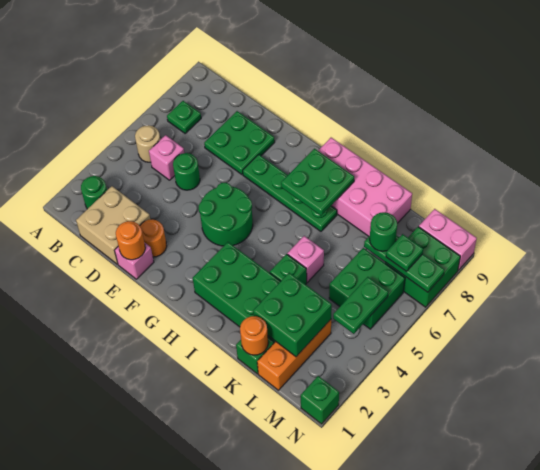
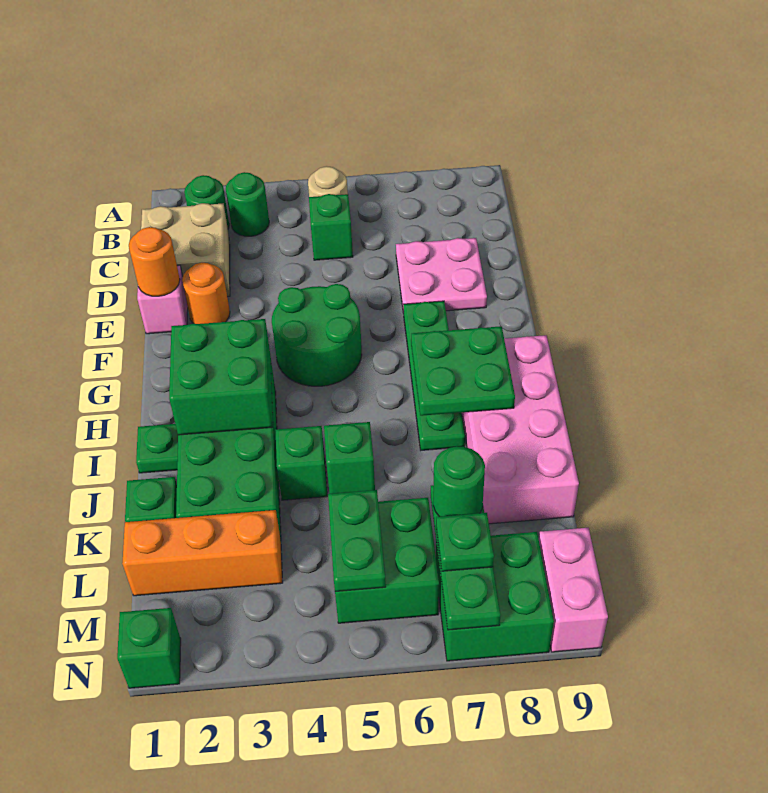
green 1x1 plate [167,101,201,133] -> green 1x1 plate moved to [136,424,178,473]
pink 1x1 brick [149,135,184,180] -> green 1x1 brick [309,194,353,260]
green 1x1 round brick [173,153,200,190] -> green 1x1 round brick moved to [226,172,269,236]
green 2x2 plate [204,111,275,174] -> pink 2x2 plate [396,238,487,314]
pink 1x1 brick [287,236,324,282] -> green 1x1 brick [324,422,375,494]
orange 1x1 round brick [240,316,268,355] -> none
green 2x2 brick [253,273,332,357] -> green 2x2 brick moved to [169,319,273,435]
green 1x2 plate [333,277,388,334] -> green 1x2 plate turned to [328,490,386,592]

